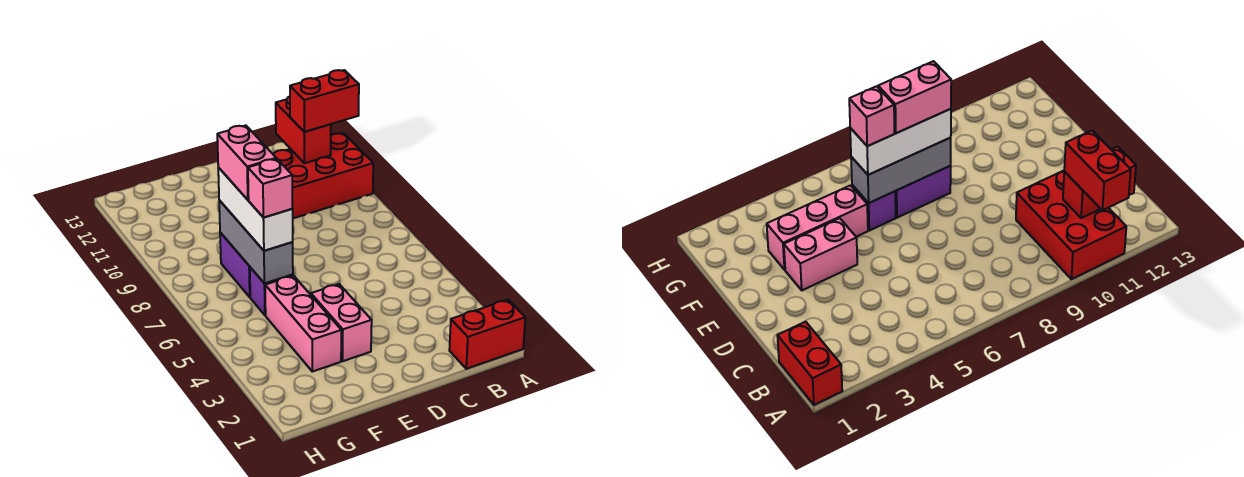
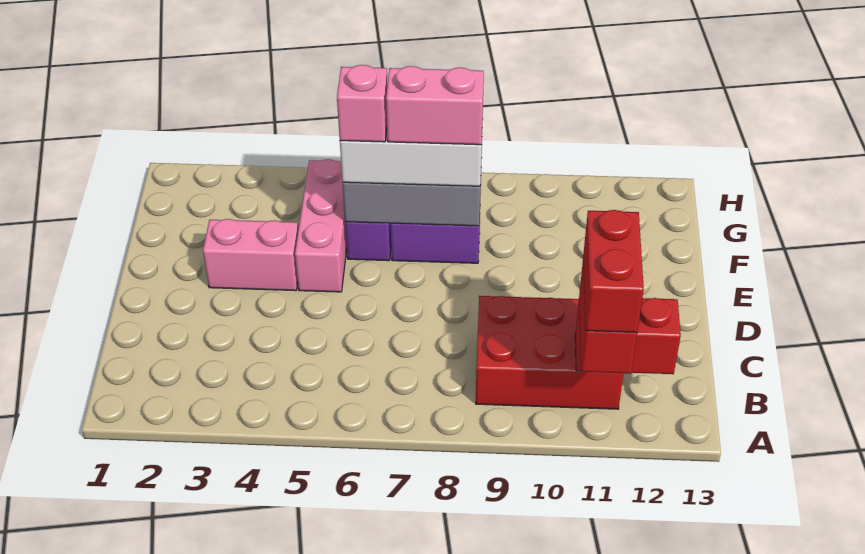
red 1x2 brick [449,300,525,369] -> red 1x2 brick moved to [583,210,644,333]
red 2x3 brick [273,133,373,218] -> red 2x3 brick turned to [476,296,624,409]
pink 1x3 brick [265,276,341,372] -> pink 1x3 brick turned to [295,159,347,292]

